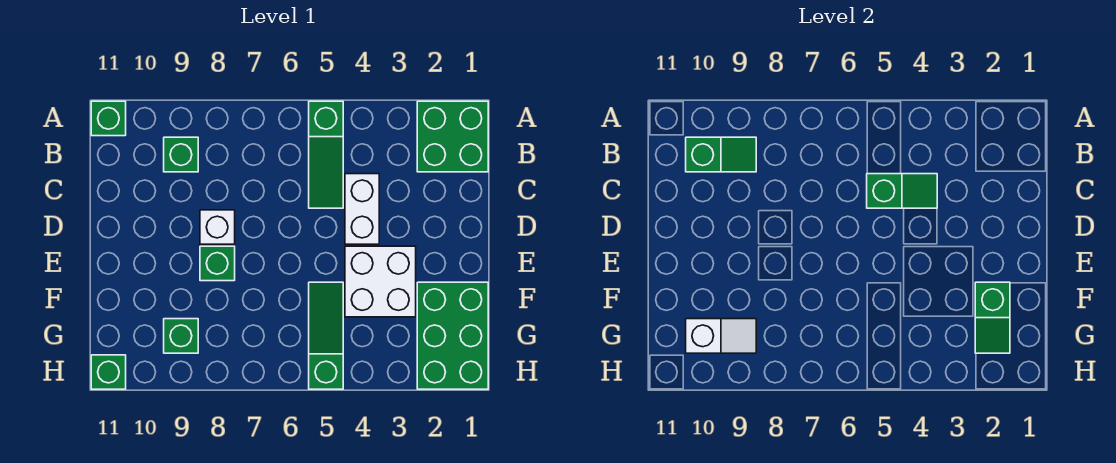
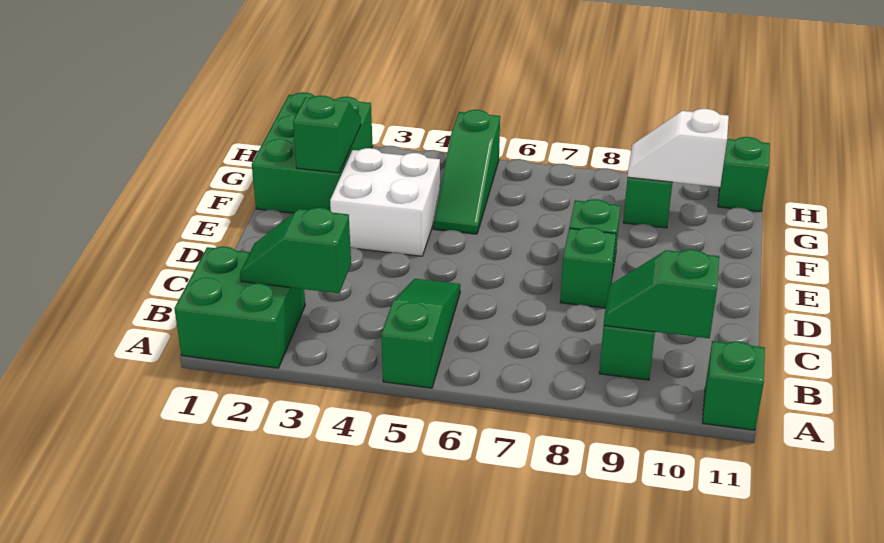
white 1x2 brick [345,174,379,244] -> none
green 1x2 slope [867,174,937,208] -> green 1x2 slope moved to [240,208,351,293]
white 1x1 brick [200,210,235,244] -> green 1x1 brick [560,227,616,308]

